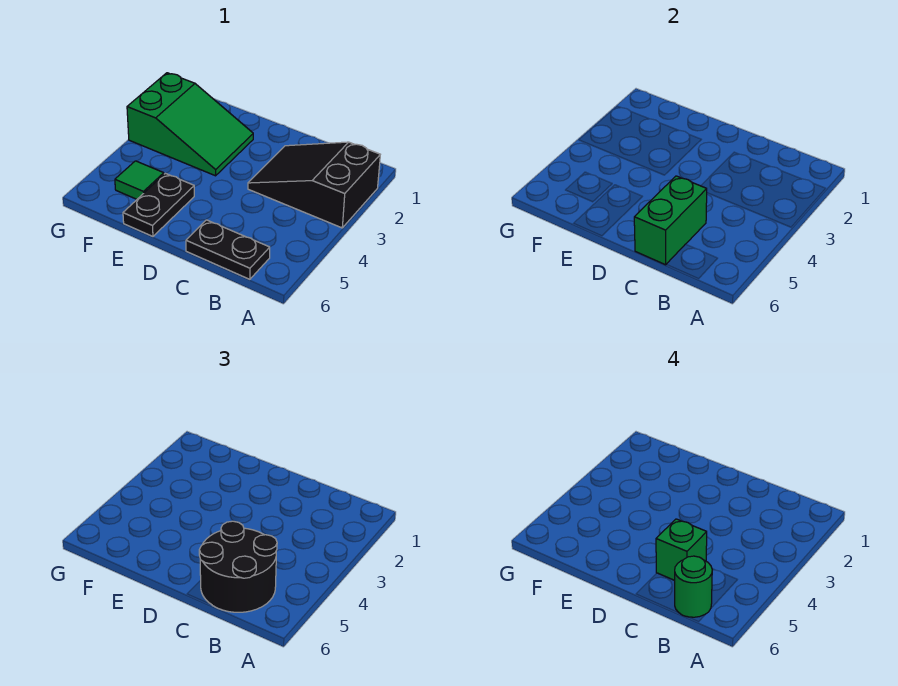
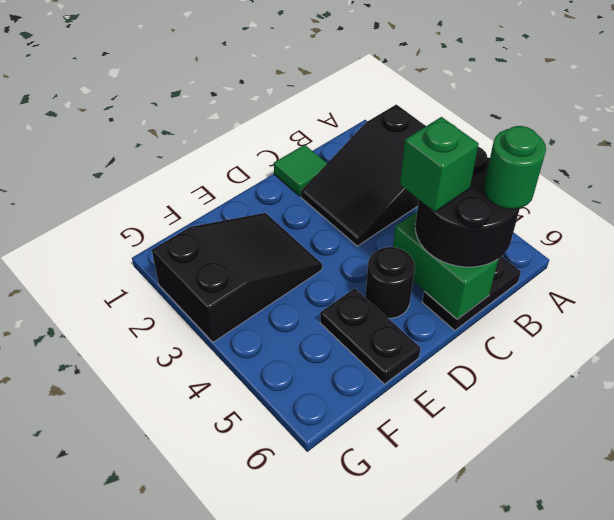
none -> black 1x1 round brick [365,247,415,318]
green 2x3 slope [127,73,253,176] -> black 2x3 slope [152,213,322,342]
green 1x1 tile [115,161,164,199] -> green 1x1 tile moved to [274,145,327,196]

